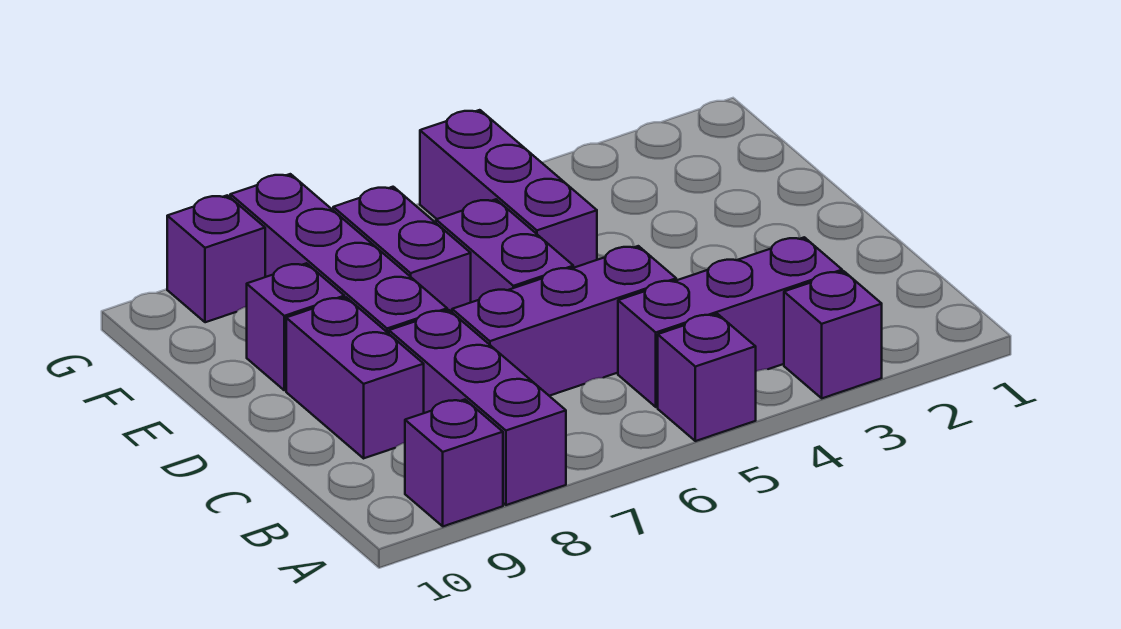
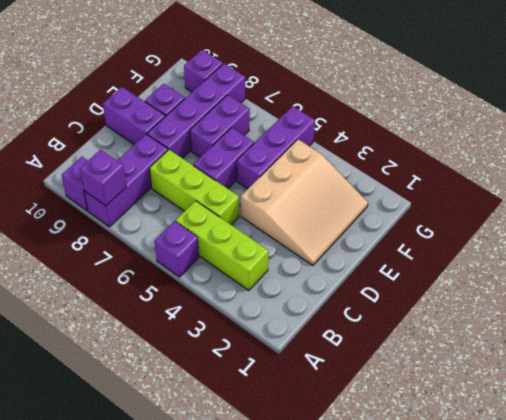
purple 1x1 brick [784,271,882,398] -> purple 1x1 brick moved to [80,150,126,206]
purple 1x3 brick [618,237,842,407] -> lime 1x3 brick [176,201,268,290]
purple 1x3 brick [452,246,676,396] -> lime 1x3 brick [150,150,239,225]
purple 1x2 brick [286,297,424,458] -> purple 1x2 brick turned to [103,87,165,145]
none -> tan 3x3 slope [241,139,368,265]

